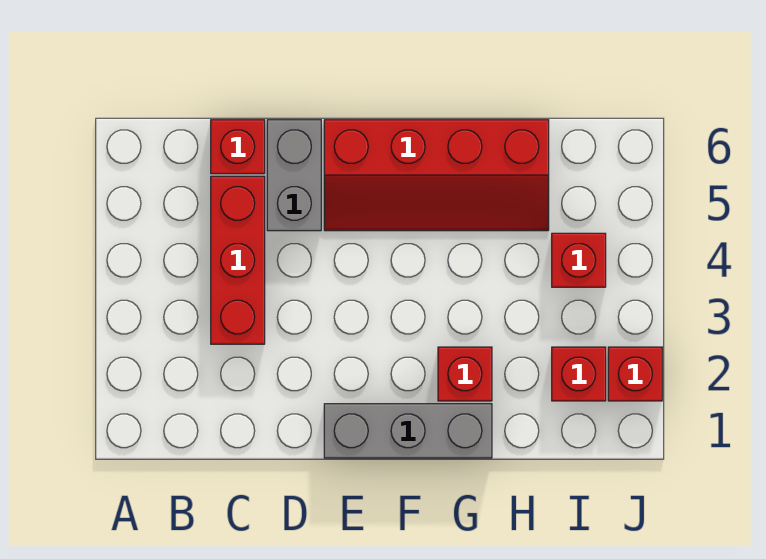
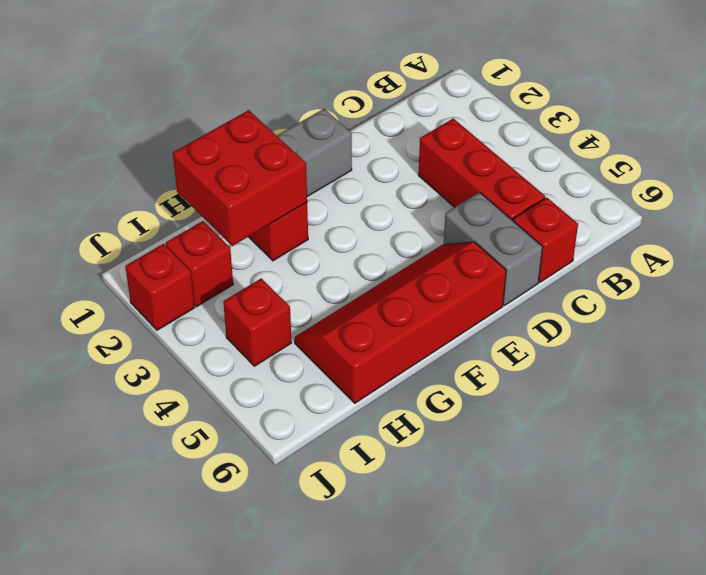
none -> red 2x2 brick [173,110,307,246]

